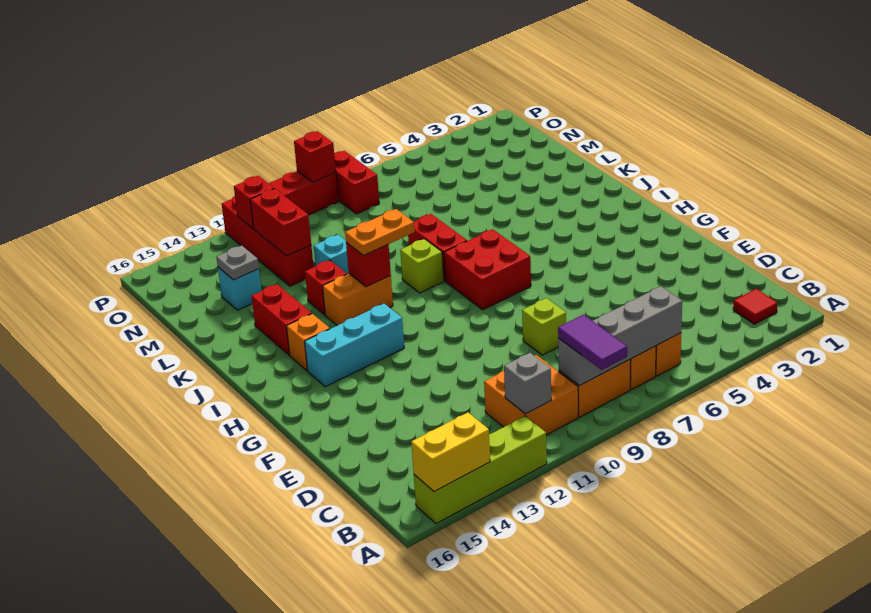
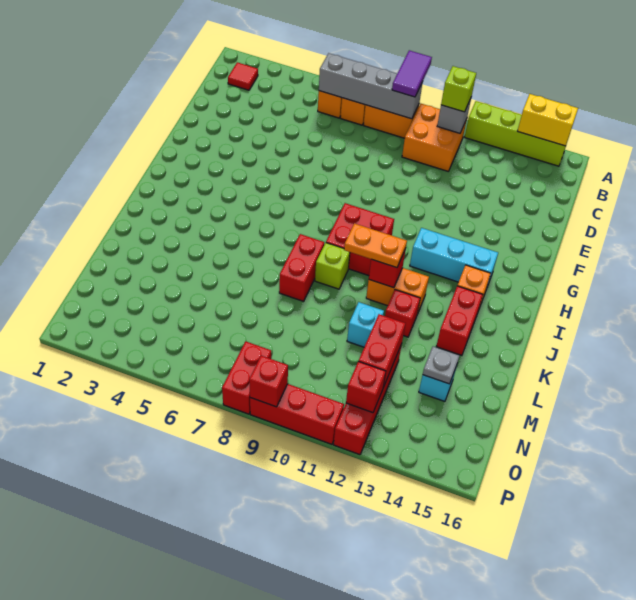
lime 1x1 brick [522,298,566,355] -> lime 1x1 brick moved to [441,66,476,112]
red 2x2 brick [444,229,531,310] -> red 2x2 brick moved to [326,203,394,276]

